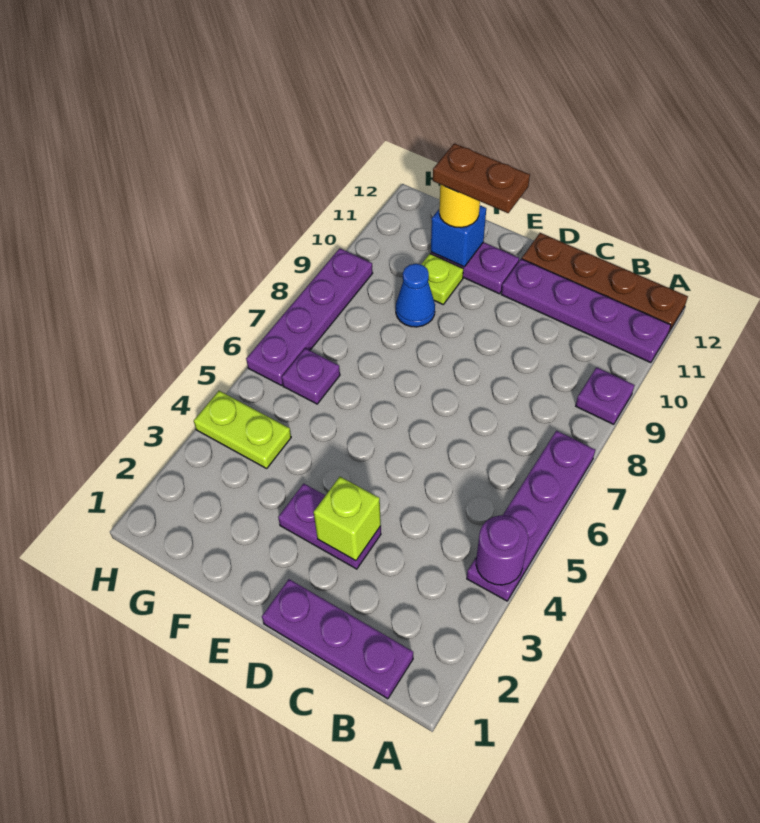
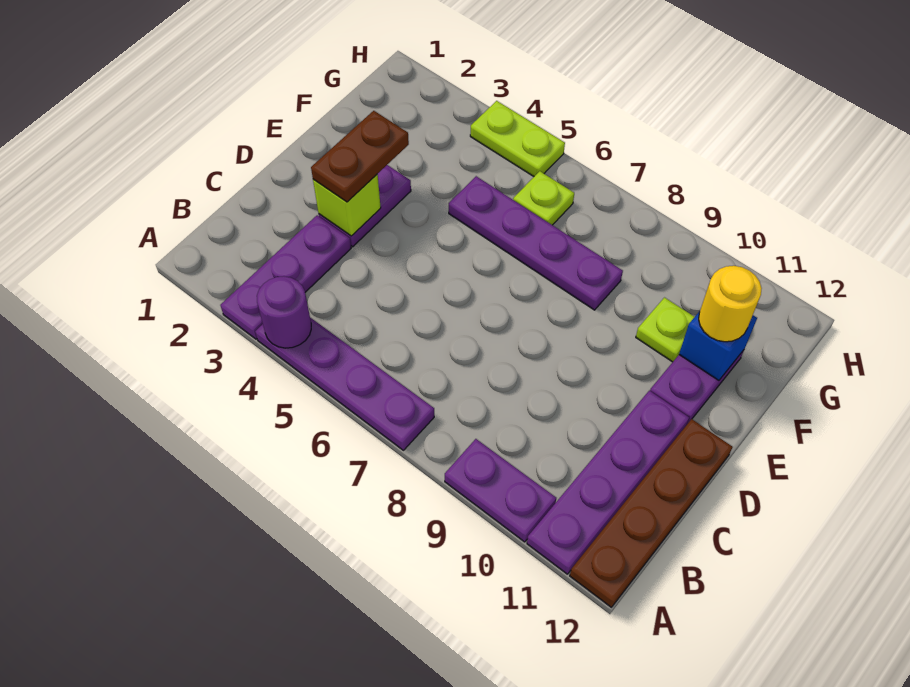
purple 1x1 plate [576,367,634,424] -> purple 1x2 plate [445,439,556,542]
purple 1x3 plate [262,579,413,699] -> purple 1x3 plate moved to [220,215,351,339]
brown 1x2 plate [433,143,530,213] -> brown 1x2 plate moved to [311,111,409,202]
blue 1x1 cone [396,264,435,327] -> none
lime 1x2 plate [194,391,291,468] -> lime 1x2 plate turned to [470,101,565,176]
purple 1x1 plate [282,348,340,404] -> lime 1x1 plate [513,171,574,225]
purple 1x4 plate [246,248,373,385] -> purple 1x4 plate moved to [449,176,623,310]

